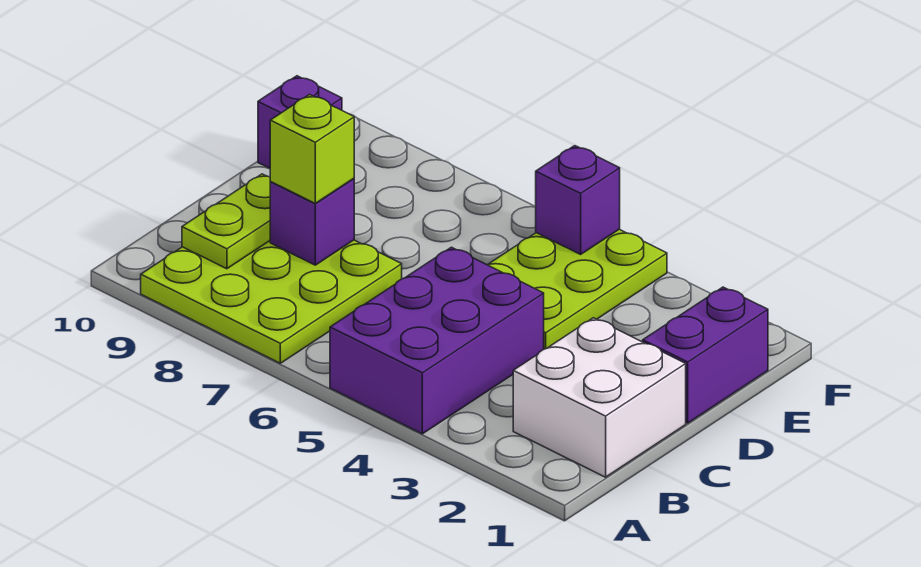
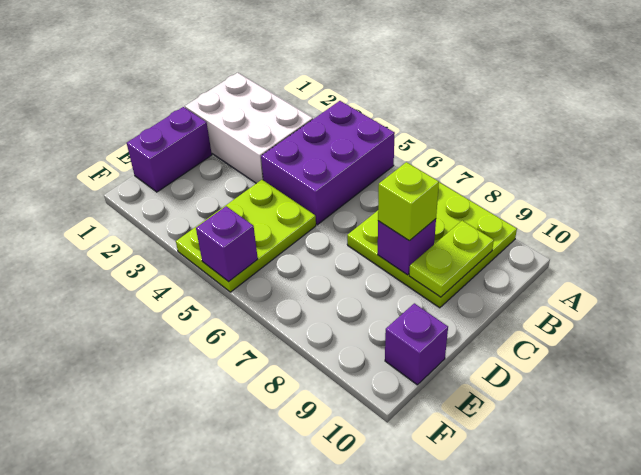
white 2x2 brick [513,318,686,477] -> white 2x3 brick [185,73,313,183]

